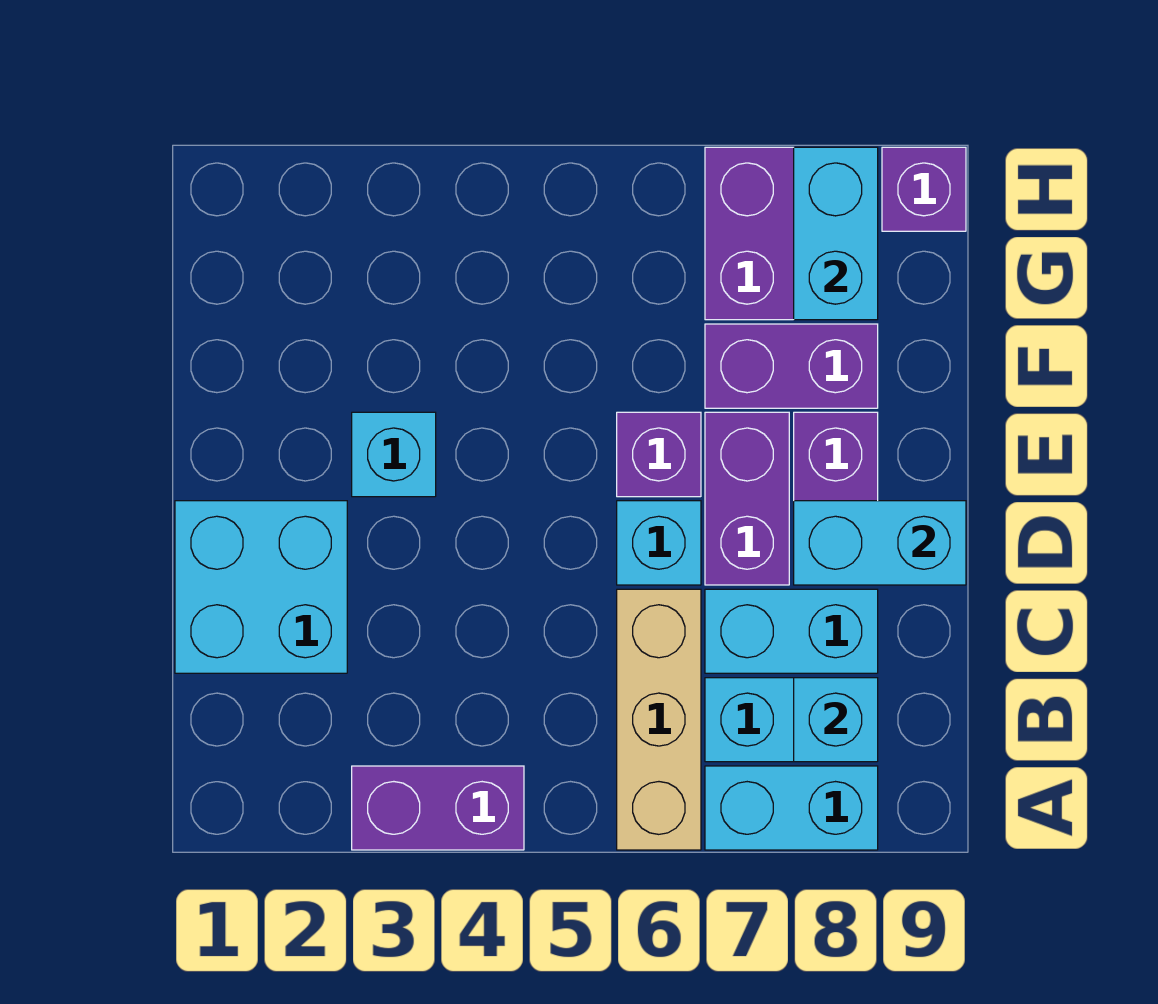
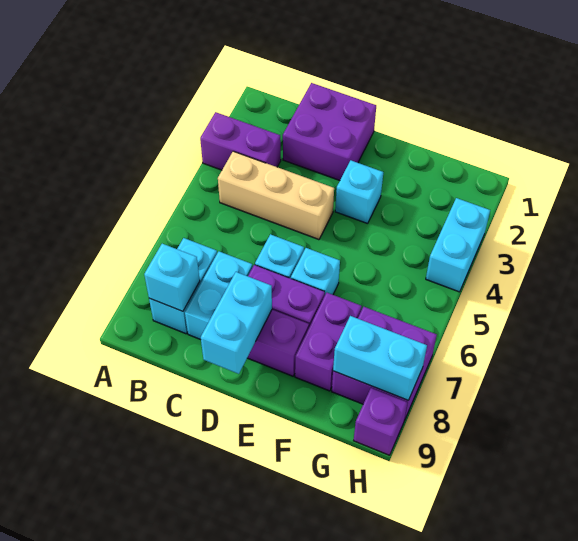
purple 1x2 brick [352,766,524,850] -> purple 1x2 brick turned to [200,112,281,170]
tan 1x3 brick [617,589,701,850] -> tan 1x3 brick moved to [218,151,334,240]
cyan 1x2 brick [705,766,878,850] -> cyan 1x2 brick moved to [426,198,490,292]
cyan 2x2 brick [175,501,347,673] -> purple 2x2 brick [283,83,376,181]
purple 1x1 brick [617,412,701,497] -> cyan 1x1 brick [291,248,340,295]

